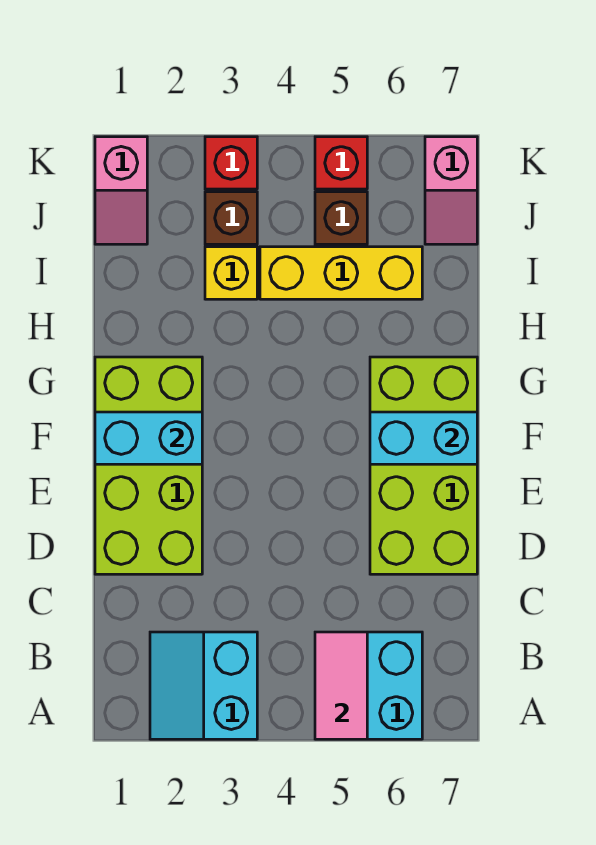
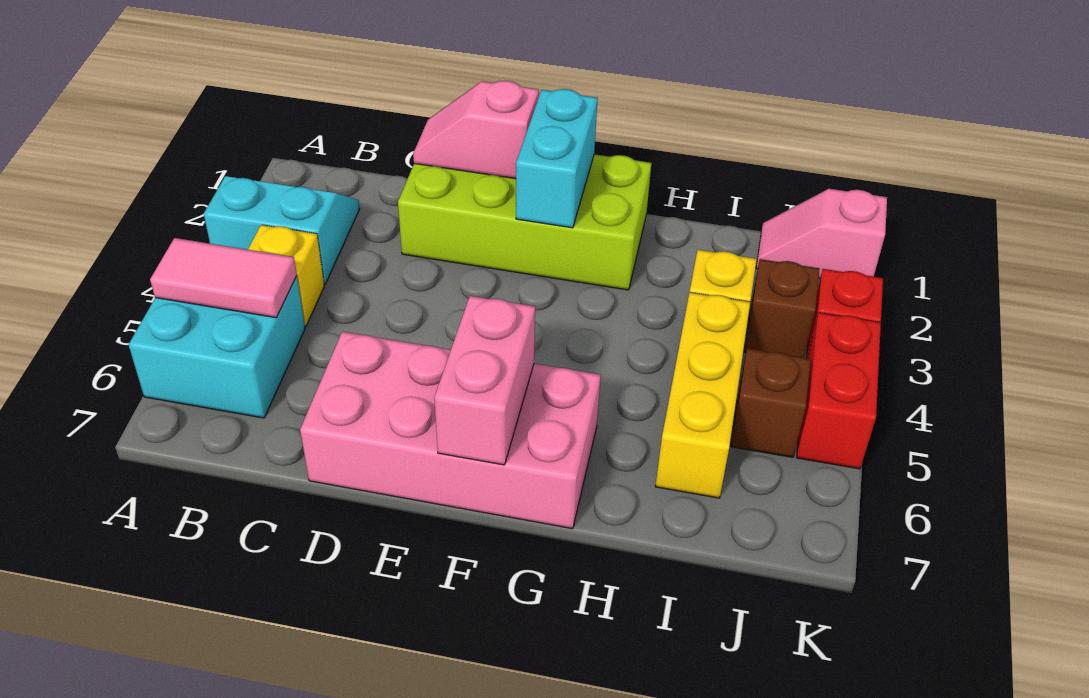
none -> yellow 1x1 brick [248,225,324,326]
lime 2x4 brick [370,357,477,574] -> pink 2x4 brick [300,332,601,529]
cyan 1x2 brick [370,412,477,464] -> pink 1x2 brick [434,296,535,465]
pink 1x2 slope [425,137,477,244] -> pink 1x2 slope moved to [413,81,539,179]
red 1x1 brick [315,137,367,189] -> red 1x2 brick [797,313,881,469]

